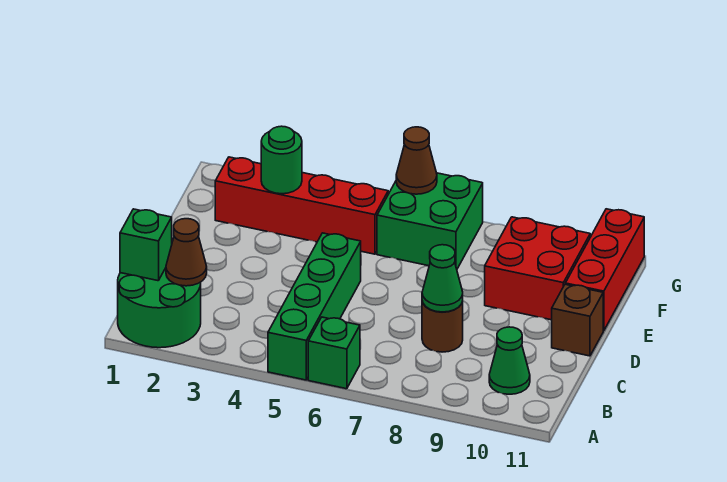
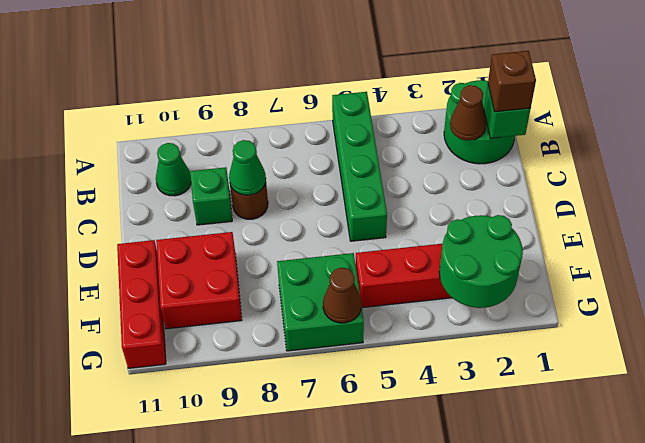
green 1x1 brick [308,317,360,389] -> green 1x1 brick moved to [190,167,232,225]
brown 1x1 brick [552,284,603,356] -> brown 1x1 brick moved to [488,51,536,112]
green 1x1 round brick [261,126,302,194] -> green 2x2 round brick [439,215,523,308]

